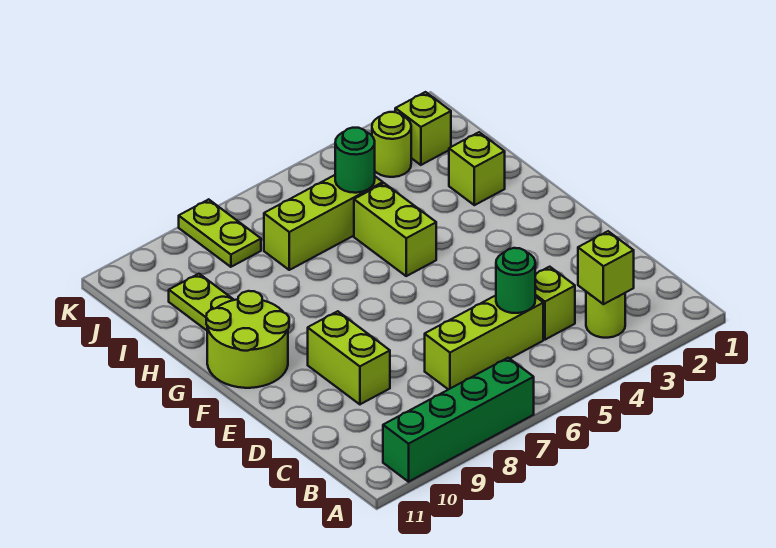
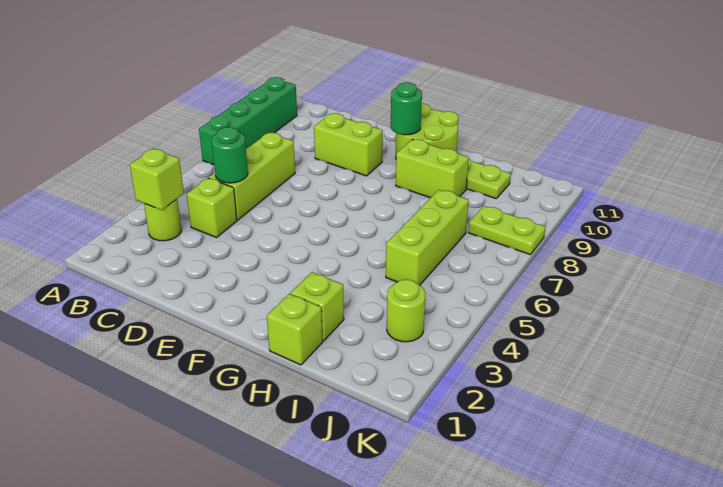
lime 1x2 brick [354,183,436,276] -> lime 1x2 brick moved to [396,139,469,198]
green 1x1 round brick [335,128,375,193] -> green 1x1 round brick moved to [391,82,422,135]
lime 1x1 brick [395,92,451,165] -> lime 1x1 brick moved to [267,294,323,365]

